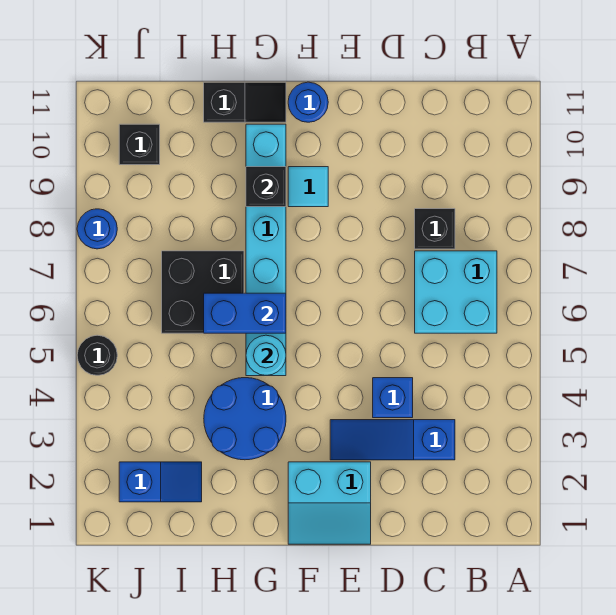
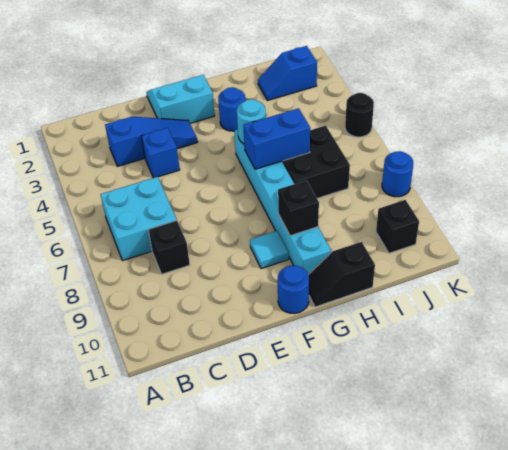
blue 2x2 round brick [204,378,286,460] -> blue 1x1 round brick [218,87,246,131]

